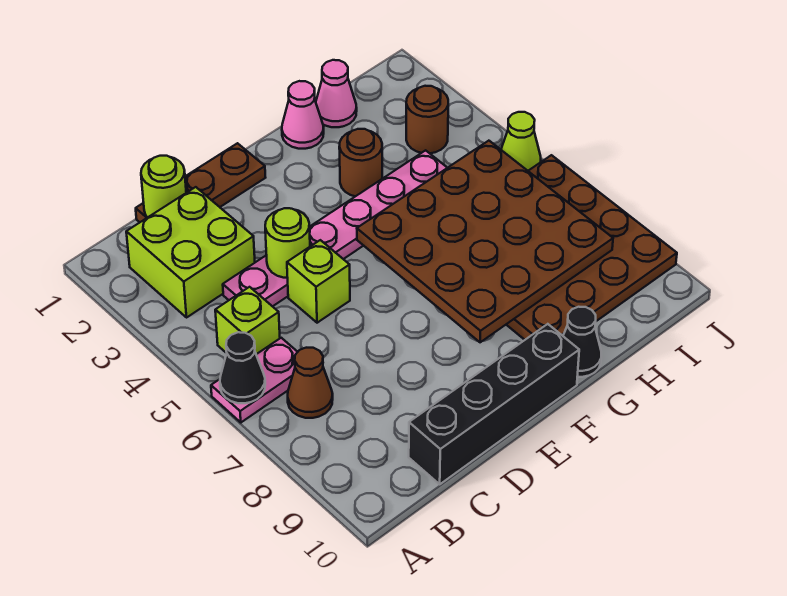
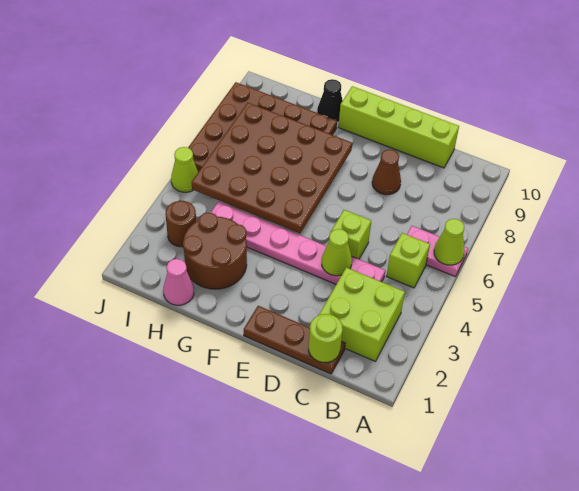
black 1x1 cone [220,332,265,403] -> lime 1x1 cone [434,219,465,265]
brown 1x1 cone [288,348,333,418] -> brown 1x1 cone moved to [372,150,401,195]
black 1x4 brick [409,324,579,484] -> lime 1x4 brick [339,86,459,168]
lime 1x1 round brick [265,208,310,278] -> lime 1x1 cone [322,229,352,276]
pink 1x1 cone [282,81,324,149] -> none
brown 1x1 round brick [339,129,382,196] -> brown 2x2 round brick [183,212,247,289]

